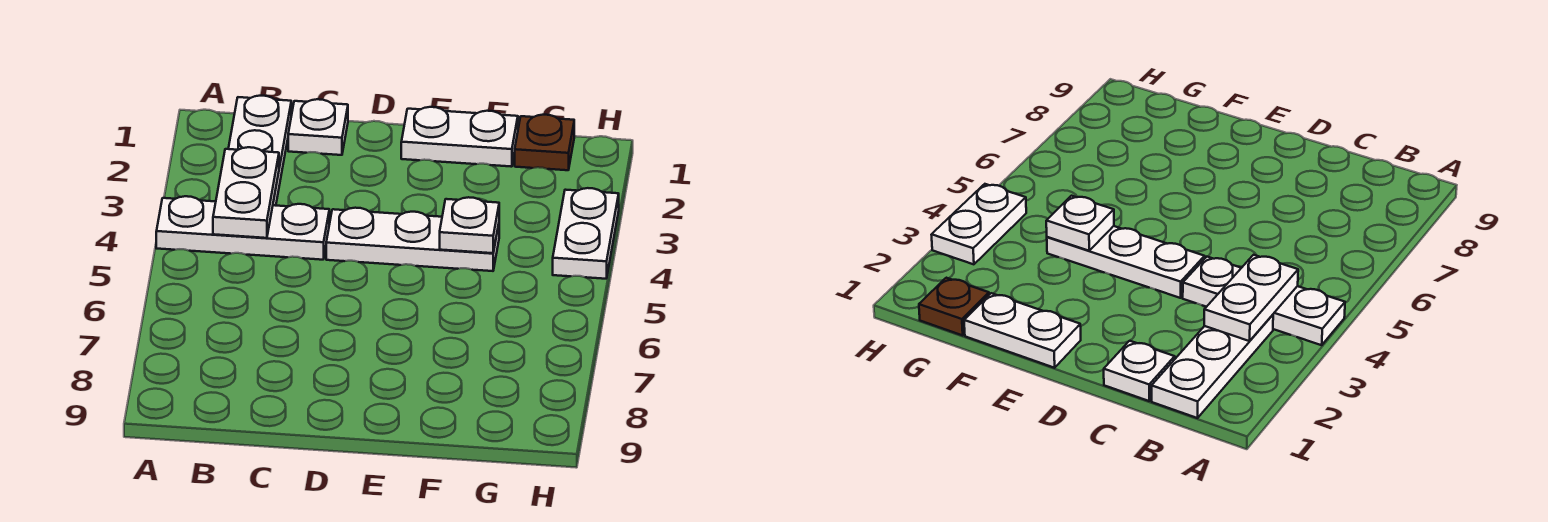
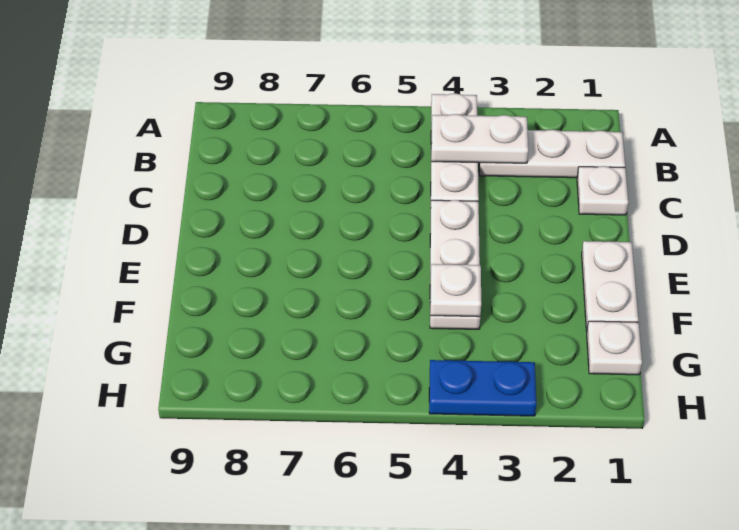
brown 1x1 plate [515,115,574,170] -> white 1x1 plate [587,321,642,375]
white 1x2 plate [553,188,619,279] -> blue 1x2 plate [429,360,536,416]

